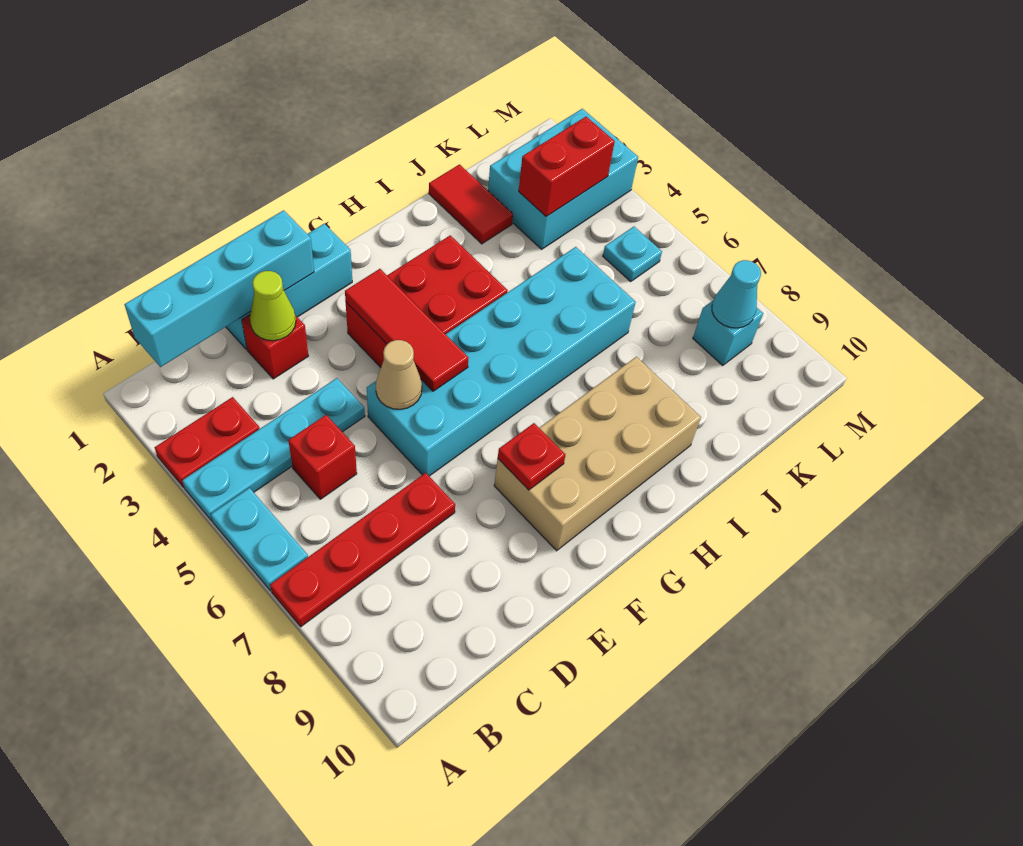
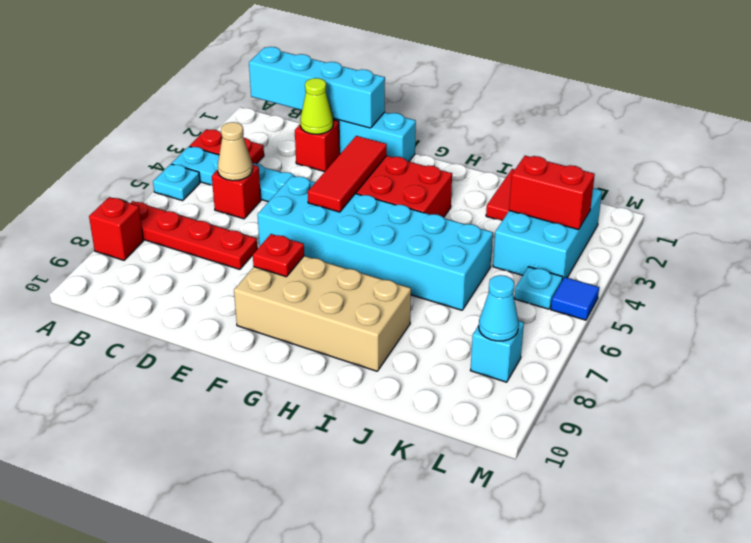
cyan 1x2 plate [211,488,308,591] -> cyan 1x1 plate [153,164,200,201]
none -> red 1x1 brick [89,197,143,260]
tan 1x1 cone [376,340,422,409] -> tan 1x1 cone moved to [218,122,252,181]
cyan 2x3 brick [488,109,638,249] -> cyan 2x3 brick turned to [493,188,602,280]
none -> blue 1x1 tile [551,277,599,320]

